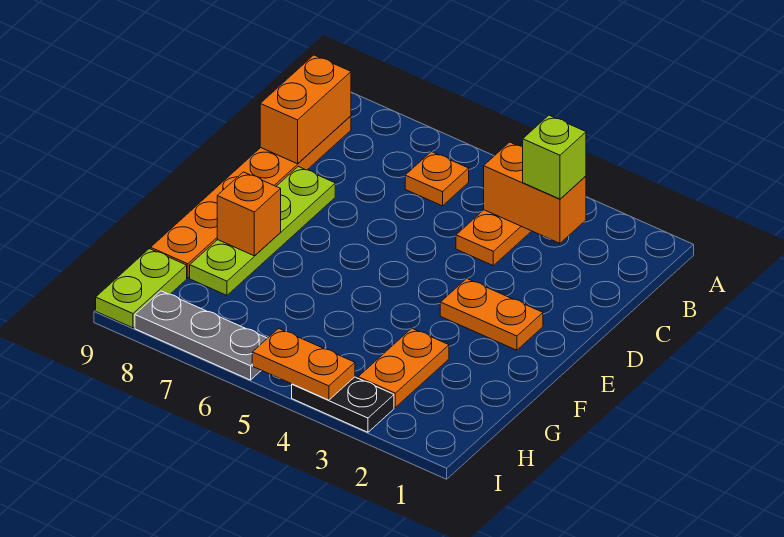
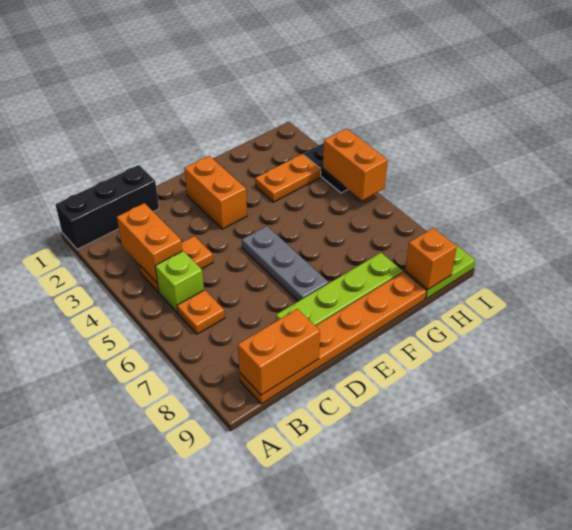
none -> black 1x3 brick [55,165,159,249]
lime 1x1 brick [523,115,586,199] -> lime 1x1 brick moved to [155,251,204,313]
orange 1x2 plate [440,279,543,350] -> orange 1x2 brick [185,156,247,229]
orange 1x1 brick [217,172,281,256] -> orange 1x1 brick moved to [405,228,457,290]
orange 1x2 plate [252,328,355,400] -> orange 1x2 brick [323,129,388,200]
grey 1x3 plate [135,291,267,380] -> grey 1x3 plate moved to [242,226,328,301]

